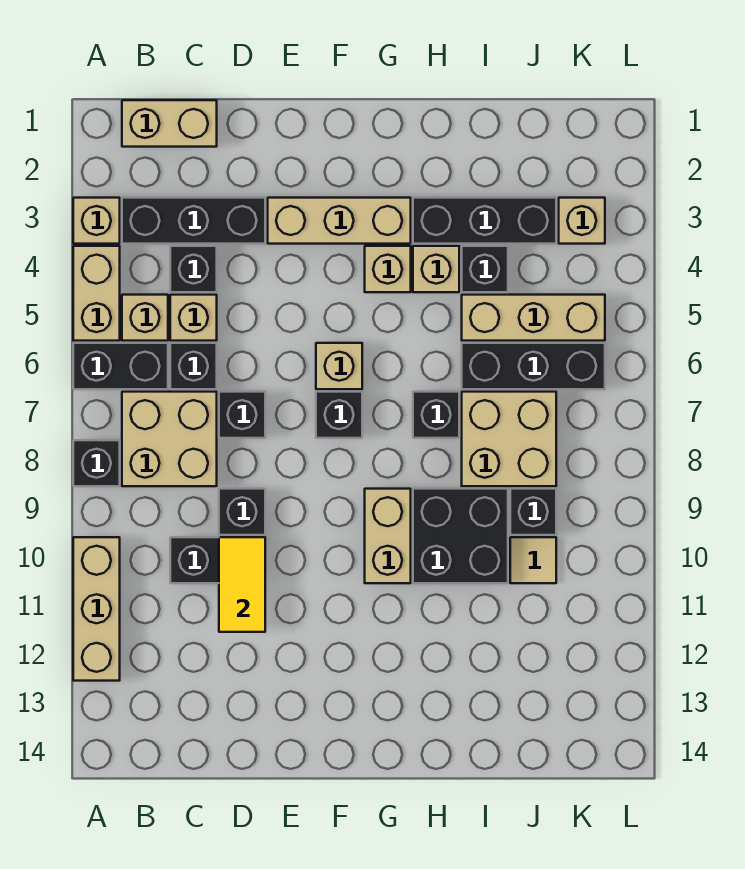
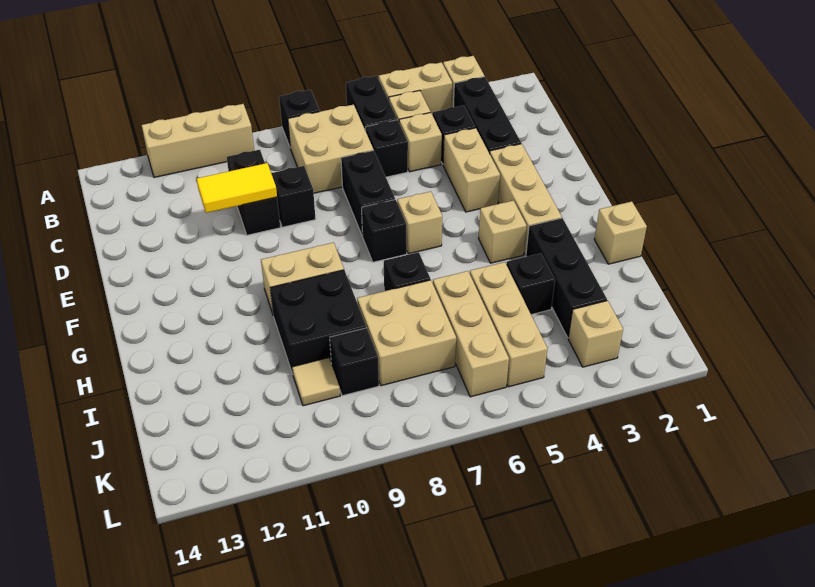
tan 1x2 brick [122,100,217,147] -> tan 1x2 brick moved to [443,128,500,212]
black 1x1 brick [219,392,265,438] -> black 1x2 brick [341,150,395,236]
tan 1x1 brick [413,246,459,292] -> tan 1x1 brick moved to [594,202,647,264]
black 1x3 brick [462,343,605,389] -> tan 1x3 brick [433,271,509,397]

